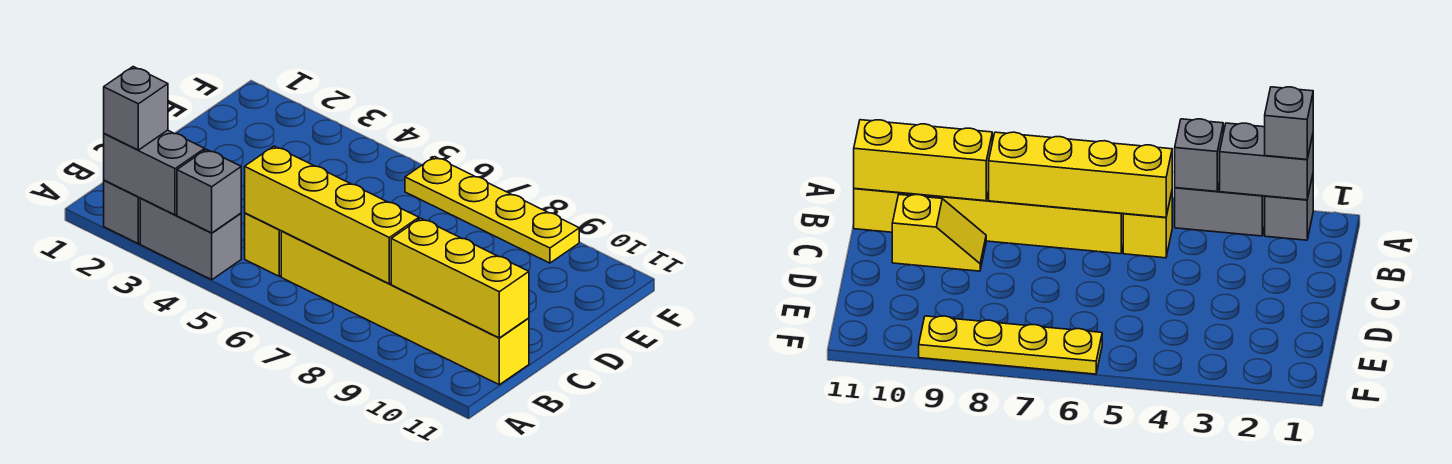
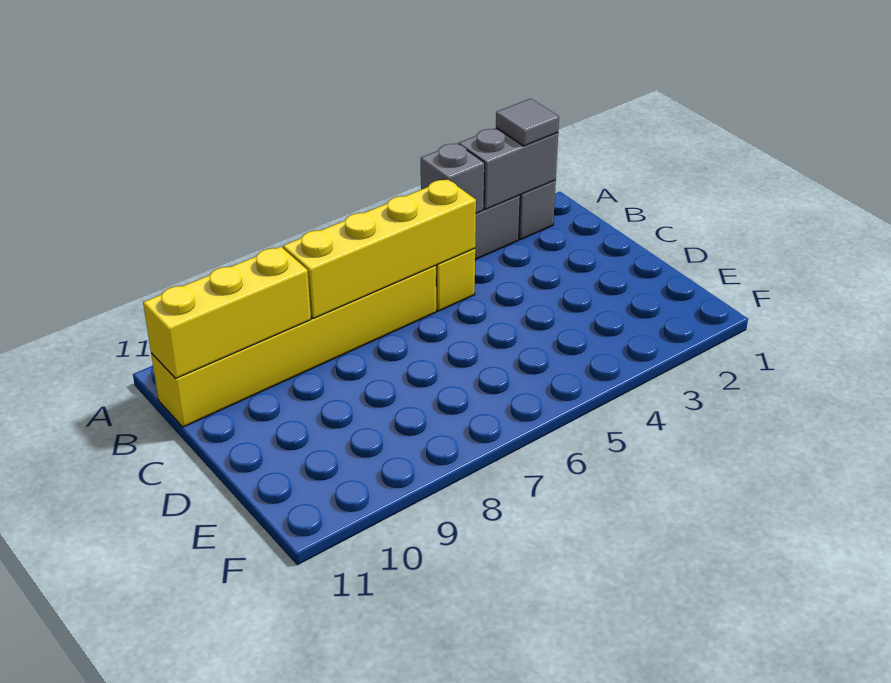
grey 1x1 brick [104,67,168,150] -> grey 1x1 tile [496,99,559,146]
yellow 1x2 slope [892,195,986,271] -> none
yellow 1x4 plate [405,157,579,263] -> none

